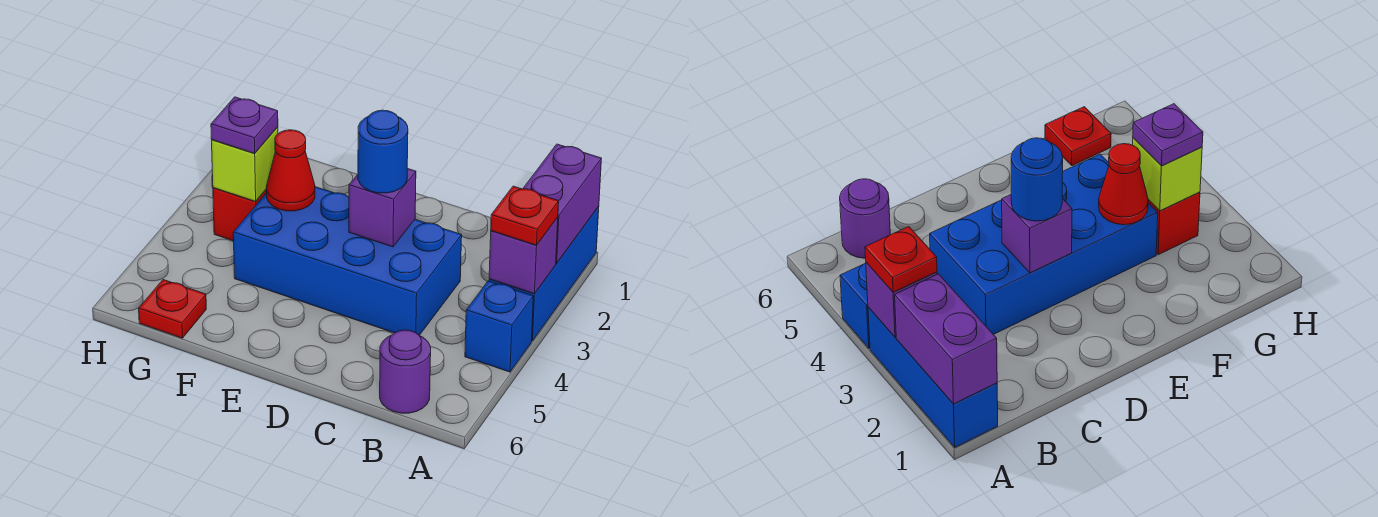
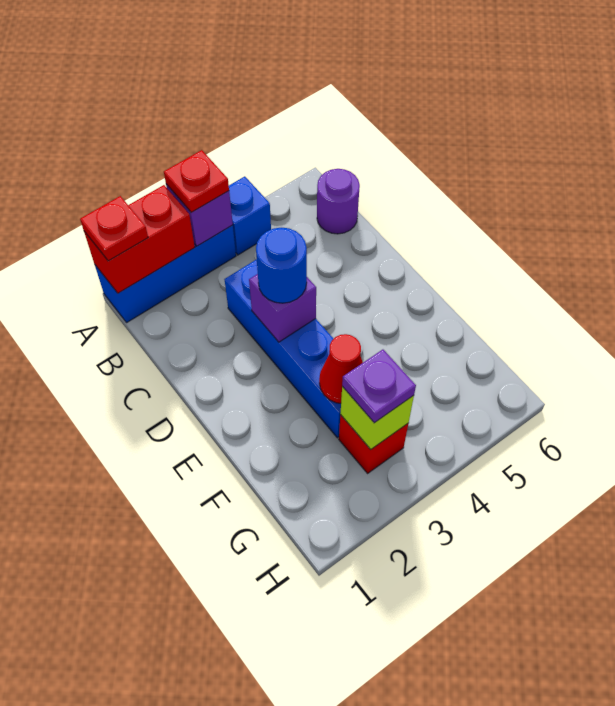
purple 1x2 brick [523,144,601,263] -> red 1x2 brick [84,185,195,293]
blue 2x4 brick [233,187,462,335] -> blue 1x4 brick [225,259,341,438]
red 1x1 plate [139,280,206,338] -> red 1x1 plate moved to [80,196,148,261]

